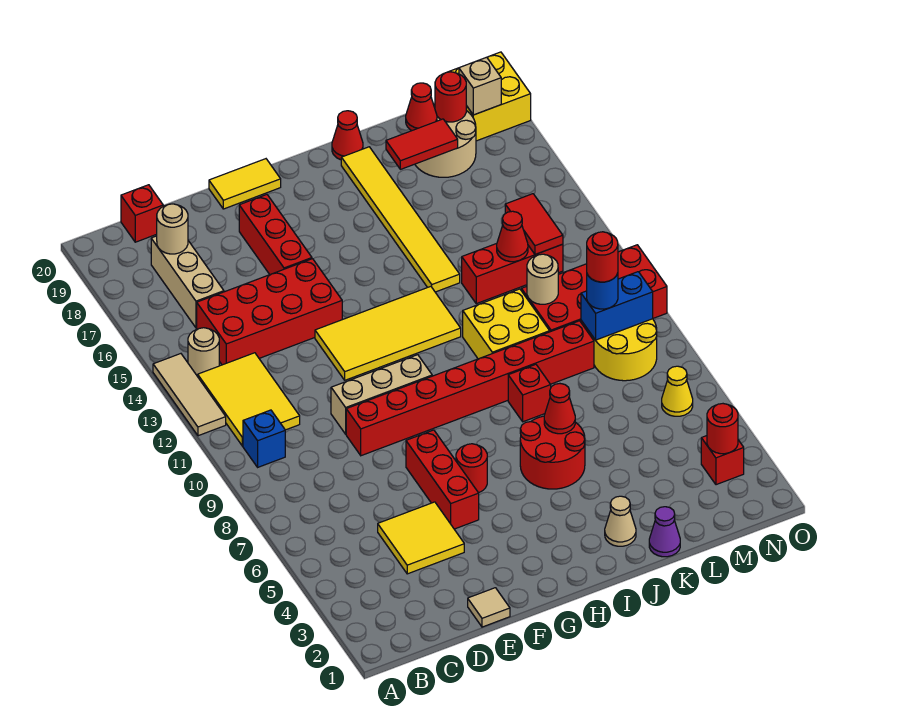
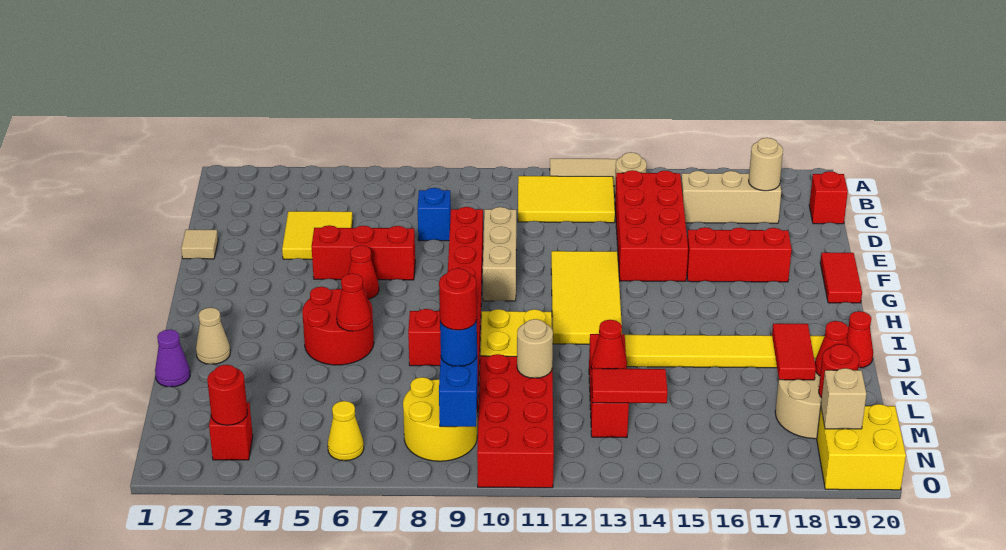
blue 1x1 brick [243,410,285,467] -> blue 1x1 brick moved to [417,188,451,241]
yellow 1x2 tile [209,159,281,209] -> red 1x2 tile [820,253,862,303]
red 1x1 round brick [456,444,487,493] -> red 1x1 cone [348,245,379,299]

